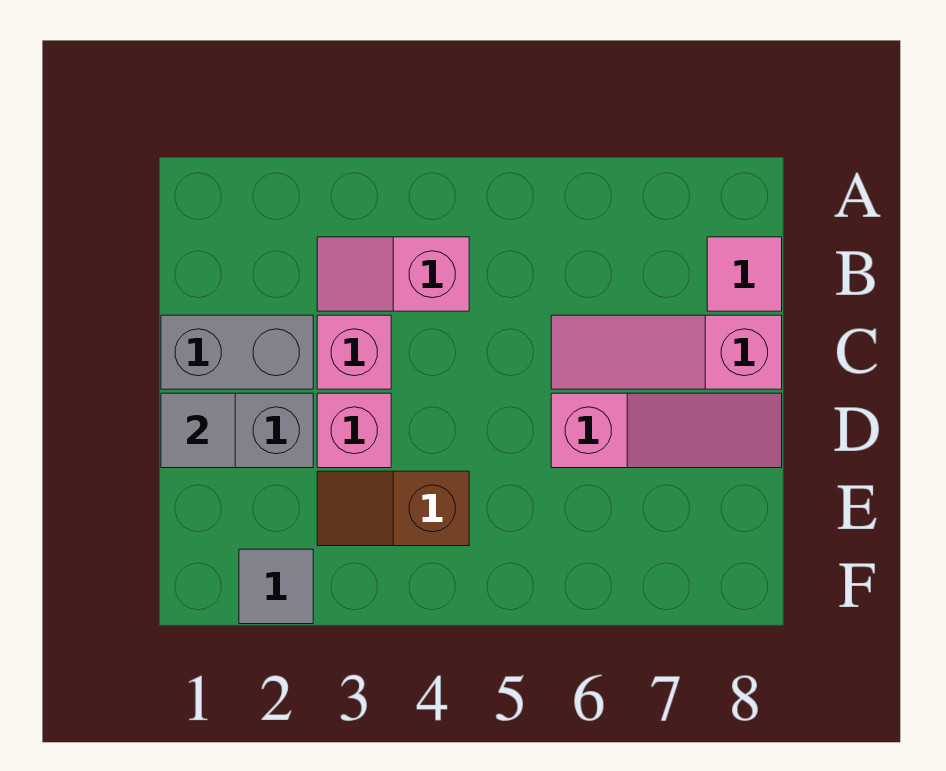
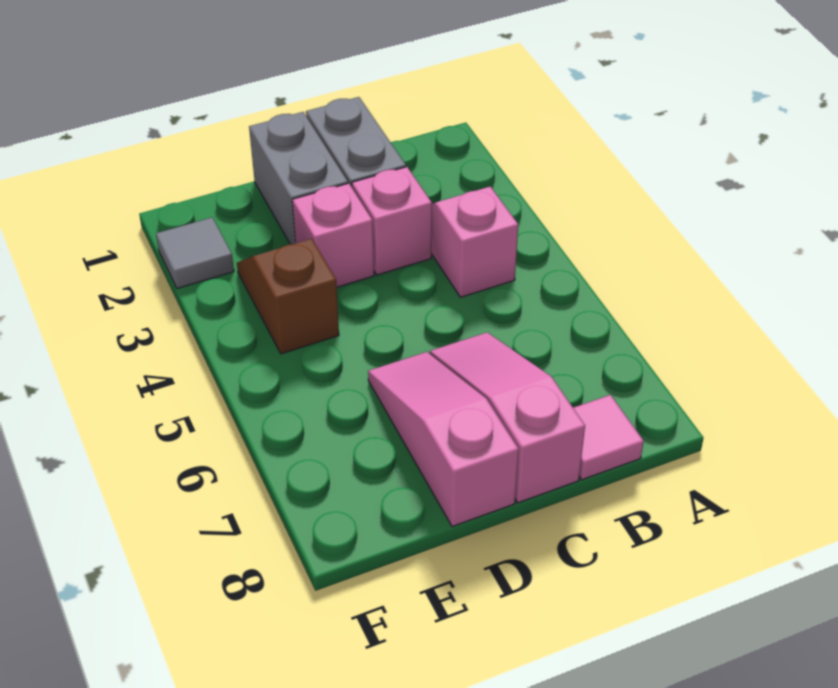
grey 1x1 tile [161,393,235,468] -> none
pink 1x3 slope [551,393,782,468] -> pink 1x3 slope turned to [368,352,519,527]

